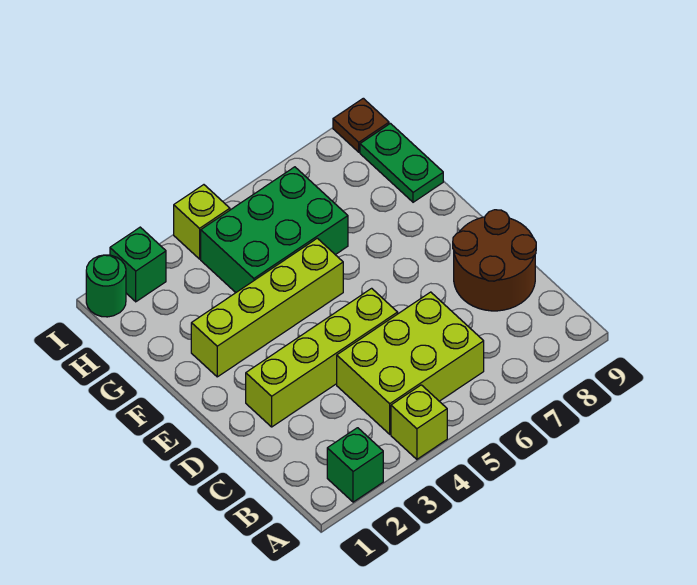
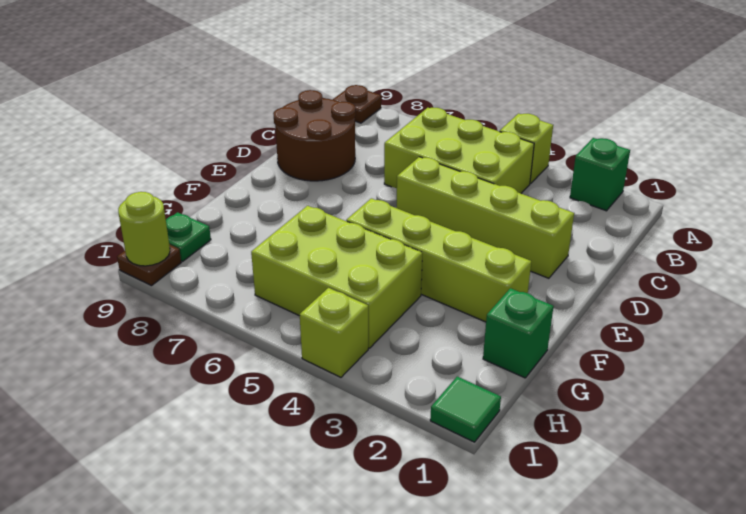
none -> brown 1x1 plate [333,85,381,123]
green 2x3 brick [201,167,348,292] -> lime 2x3 brick [251,206,422,348]
green 1x2 plate [360,123,443,202] -> green 1x1 plate [166,212,211,261]
green 1x1 round brick [86,255,126,317] -> green 1x1 tile [430,376,501,442]
green 1x1 brick [110,227,166,302] -> green 1x1 brick moved to [483,288,554,378]
none -> lime 1x1 round brick [118,192,170,266]

